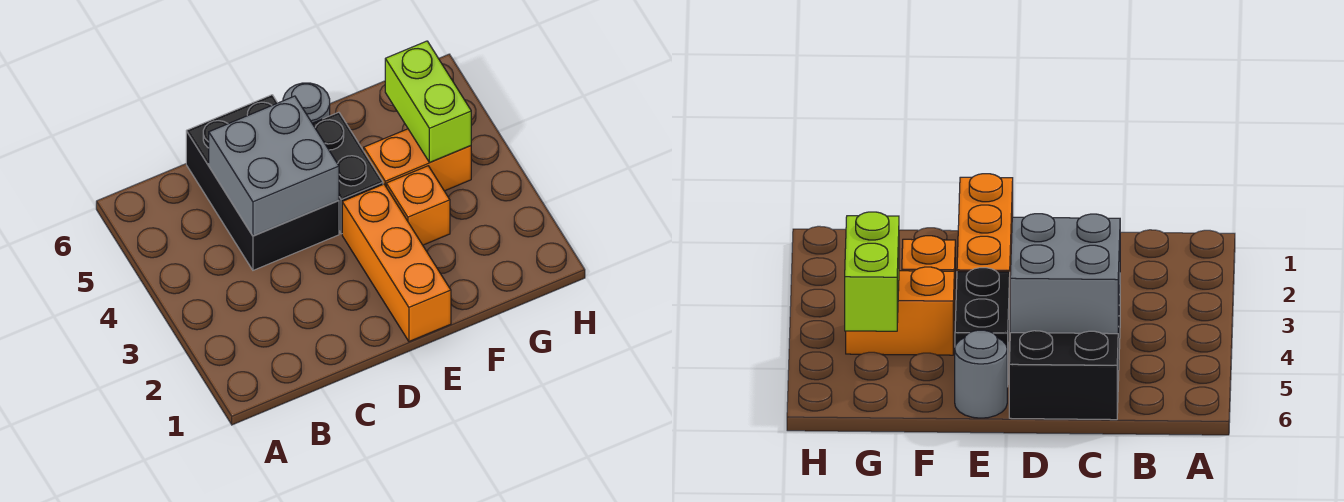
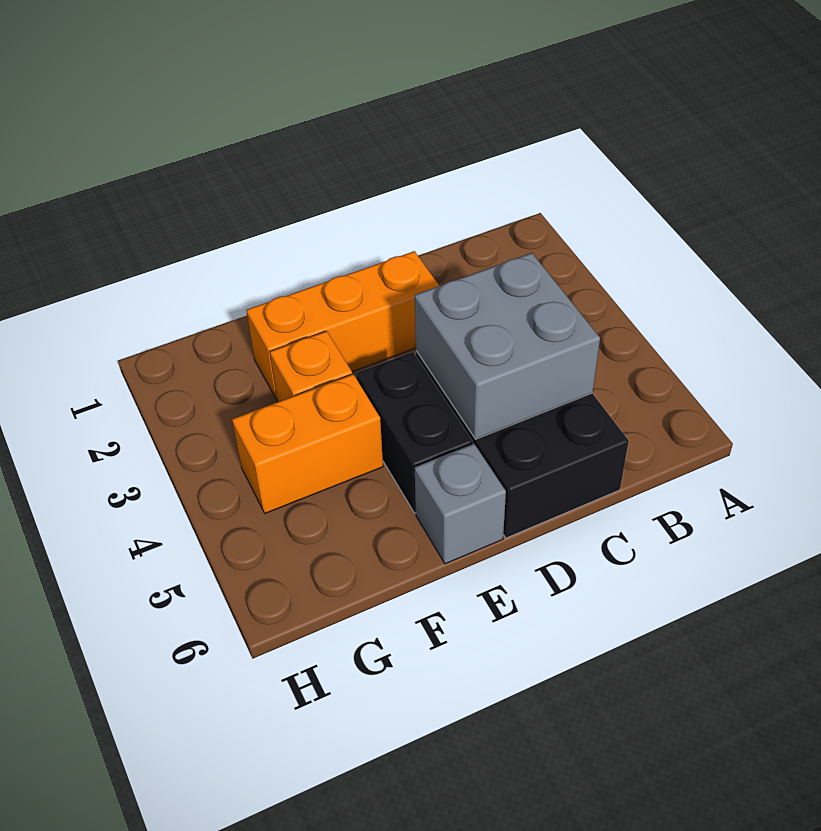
orange 1x3 brick [342,184,451,341] -> orange 1x3 brick turned to [246,251,439,399]
grey 1x1 round brick [283,83,330,123] -> grey 1x1 brick [415,444,506,564]
lime 1x2 brick [385,41,471,162] -> none

